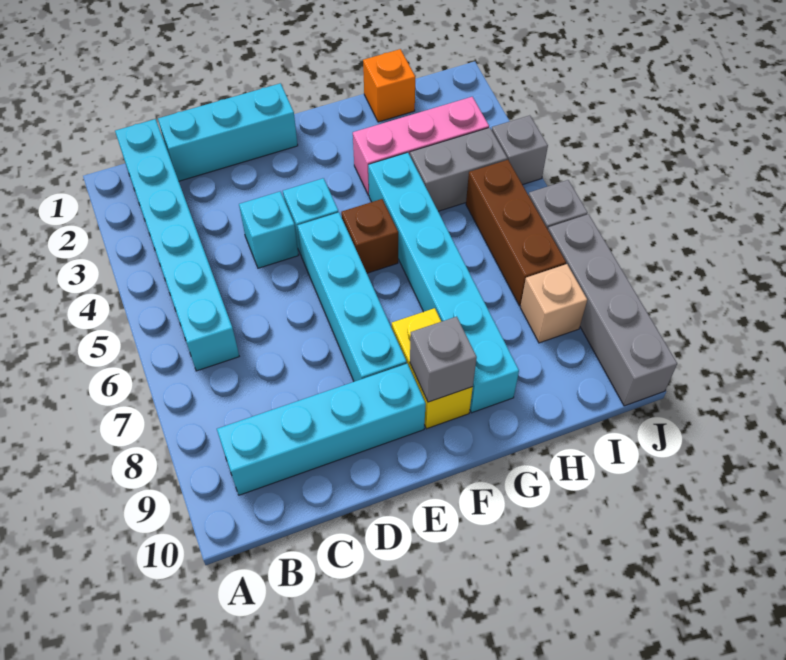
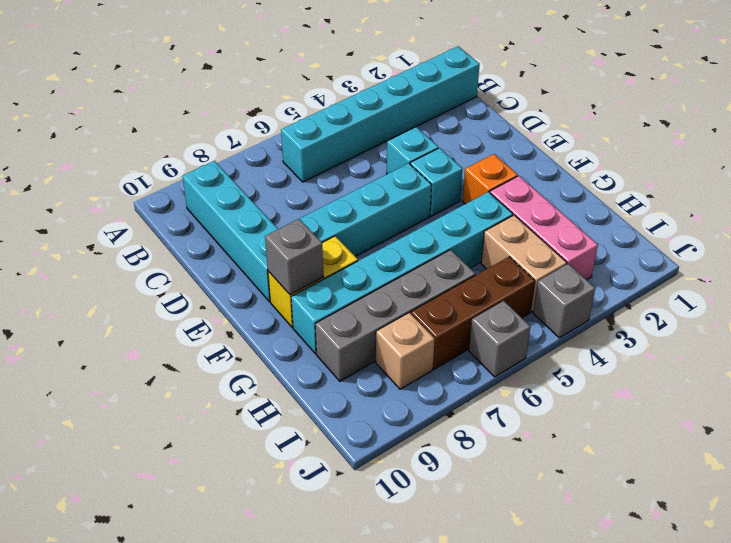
cyan 1x3 brick [158,83,298,181] -> none
brown 1x1 brick [341,199,398,273] -> none
orange 1x1 brick [363,49,415,122] -> orange 1x1 brick moved to [463,154,518,204]
grey 1x2 brick [410,128,507,211] -> tan 1x2 brick [481,215,567,312]
grey 1x4 brick [548,214,677,406] -> grey 1x4 brick moved to [315,250,475,381]

